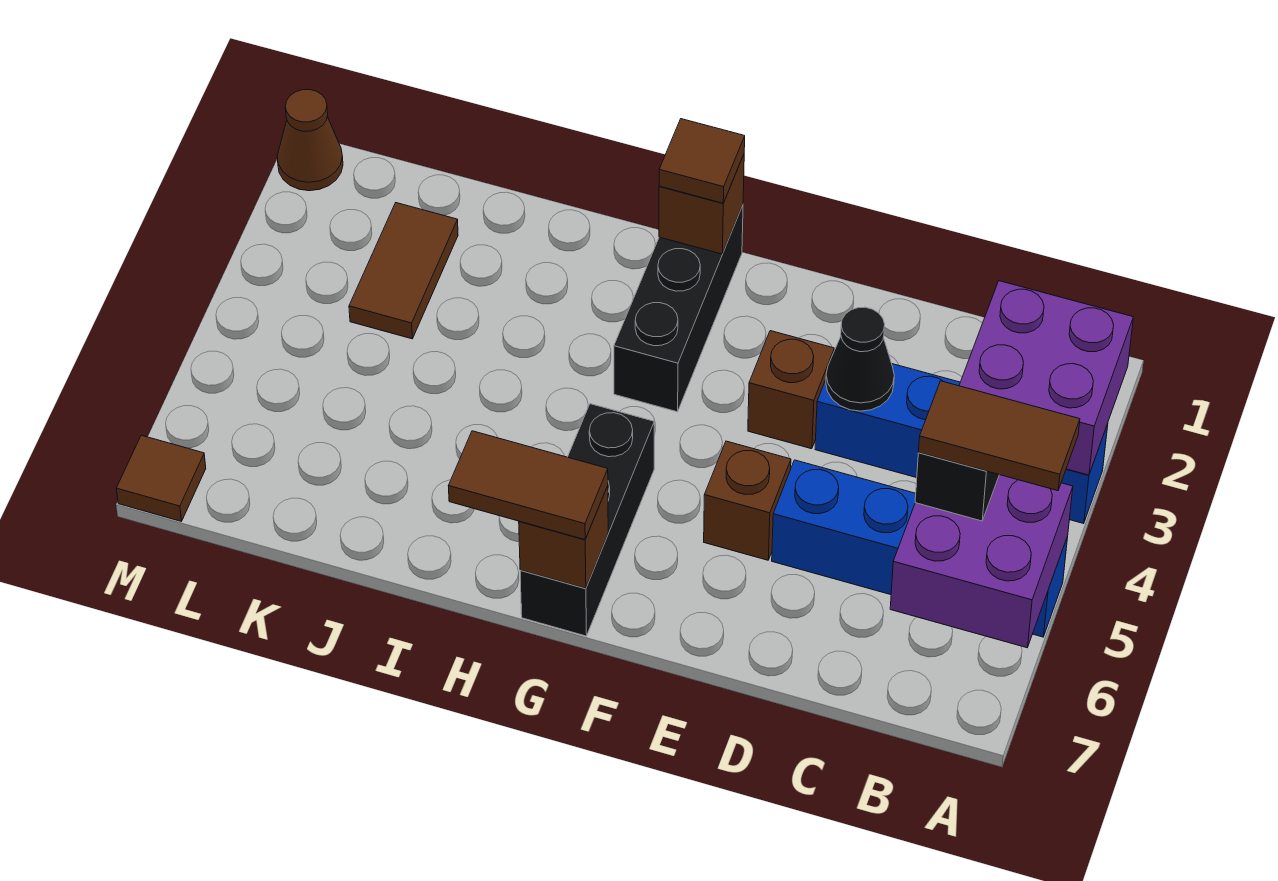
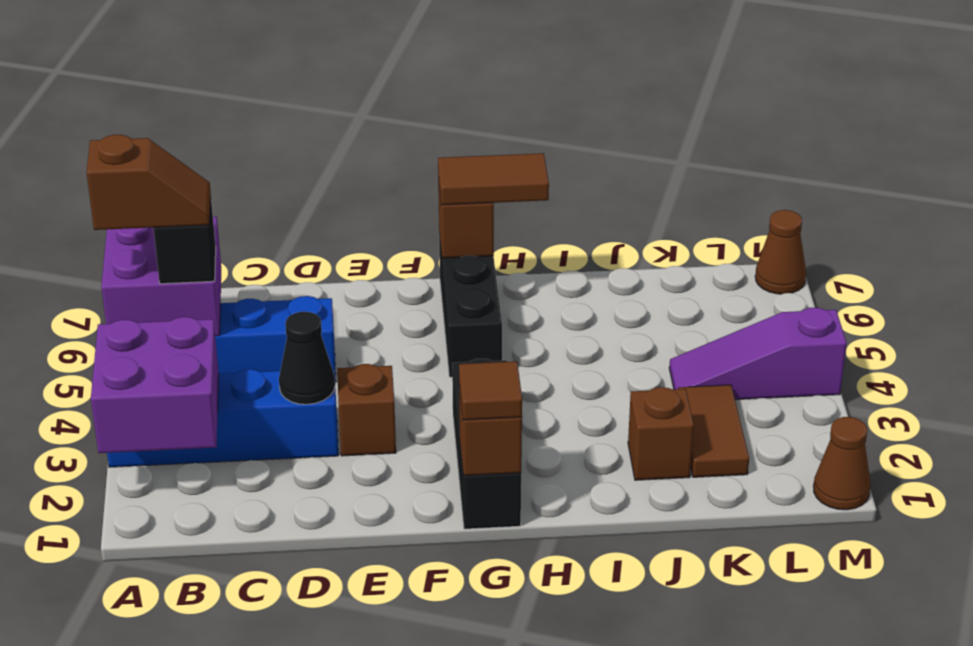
brown 1x2 tile [919,381,1080,491] -> brown 1x2 slope [87,135,211,230]
brown 1x1 brick [704,441,791,560] -> brown 1x1 brick moved to [628,387,694,480]
none -> purple 1x3 slope [669,308,847,400]
brown 1x1 tile [116,435,206,521] -> brown 1x1 cone [755,210,806,294]

